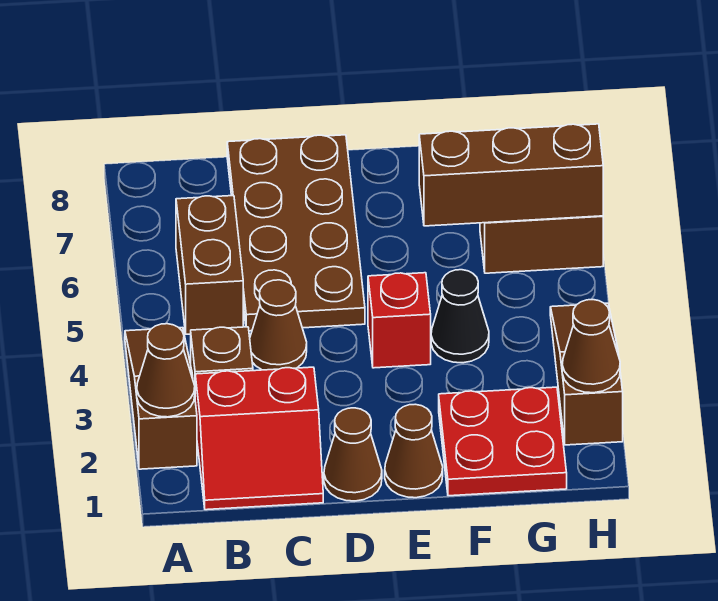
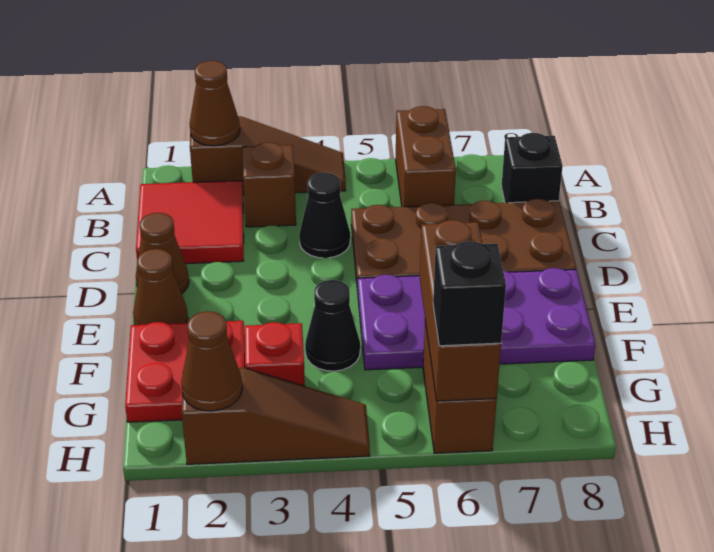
red 2x2 slope [195,367,323,510] -> red 2x2 tile [136,180,244,264]
brown 1x2 brick [176,196,243,334] -> brown 1x2 brick turned to [396,106,456,207]
none -> black 1x1 brick [502,133,562,203]
brown 1x1 cone [250,280,307,370] -> black 1x1 cone [299,173,350,258]
red 1x1 brick [368,273,431,368] -> red 1x1 brick moved to [245,322,305,386]
none -> purple 2x4 plate [358,268,595,370]
none -> black 1x1 brick [433,241,506,346]

